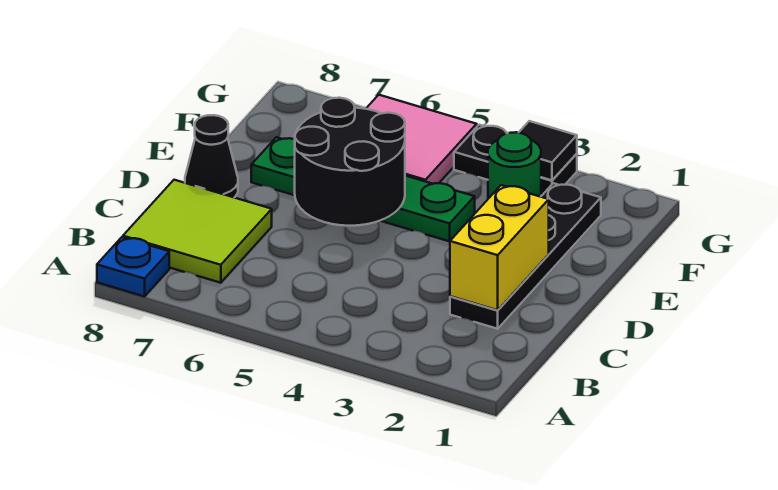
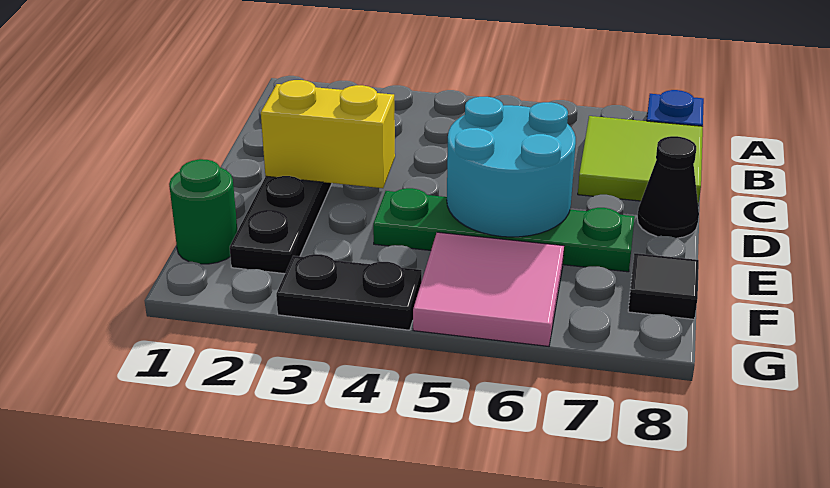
yellow 1x2 brick [450,185,549,310] -> yellow 1x2 brick turned to [261,80,395,188]
black 2x2 round brick [295,98,405,226] -> cyan 2x2 round brick [447,97,576,237]
green 1x1 round brick [488,132,541,199] -> green 1x1 round brick moved to [169,159,237,264]
black 1x1 tile [519,121,577,180] -> black 1x1 tile moved to [628,253,699,319]

